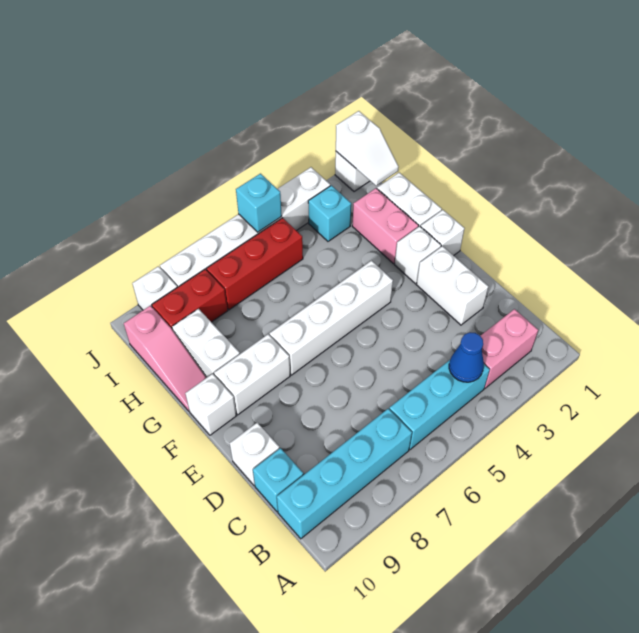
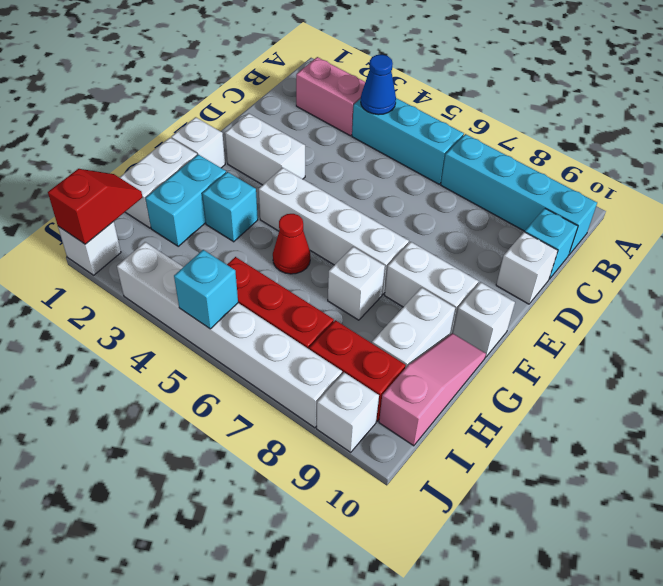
white 1x2 brick [417,246,488,325] -> white 1x2 brick turned to [225,113,305,185]
white 1x1 brick [395,226,441,284] -> white 1x1 brick moved to [328,247,385,320]
pink 1x2 brick [352,188,419,264] -> cyan 1x2 brick [146,155,226,246]
none -> red 1x1 cone [273,214,310,274]
white 1x2 slope [336,111,399,186] -> red 1x2 slope [48,169,143,244]
cyan 1x1 brick [308,185,351,241] -> cyan 1x1 brick moved to [202,172,258,242]

